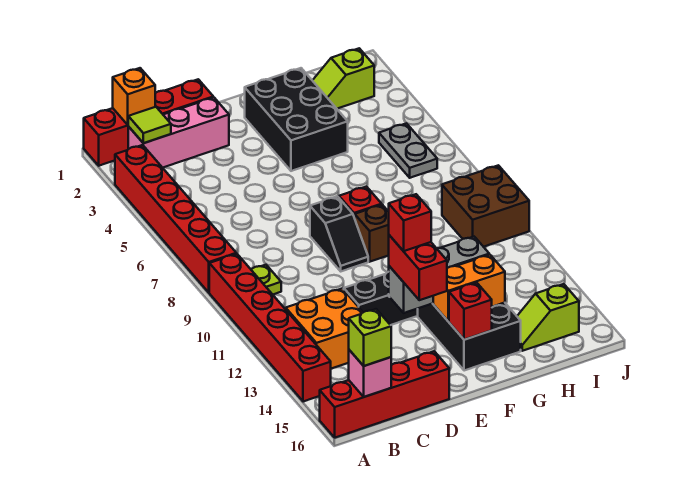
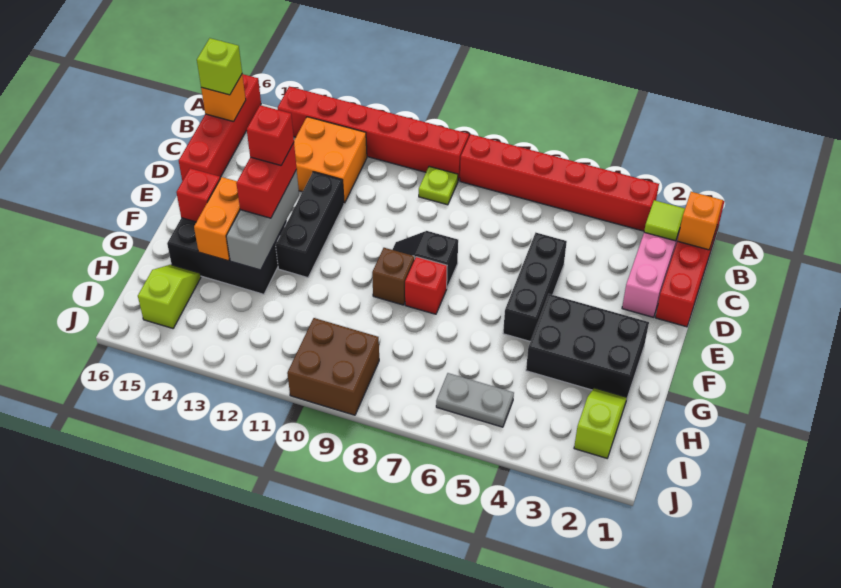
pink 1x1 brick [349,350,391,397] -> orange 1x1 brick [201,75,246,122]
none -> black 1x3 brick [503,233,567,341]
red 1x2 brick [389,235,447,300] -> red 1x2 brick turned to [236,143,297,218]

